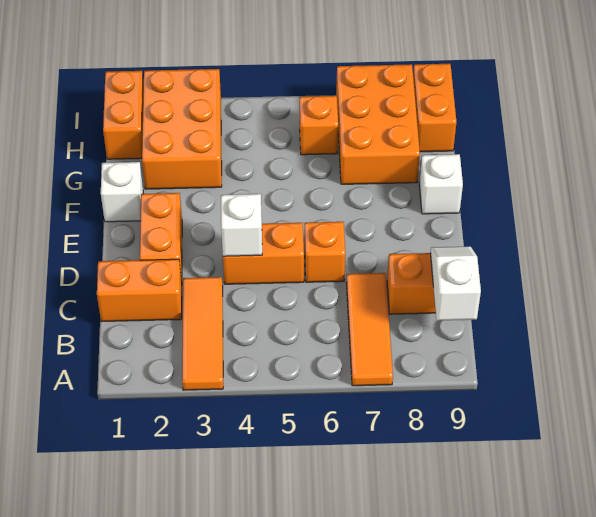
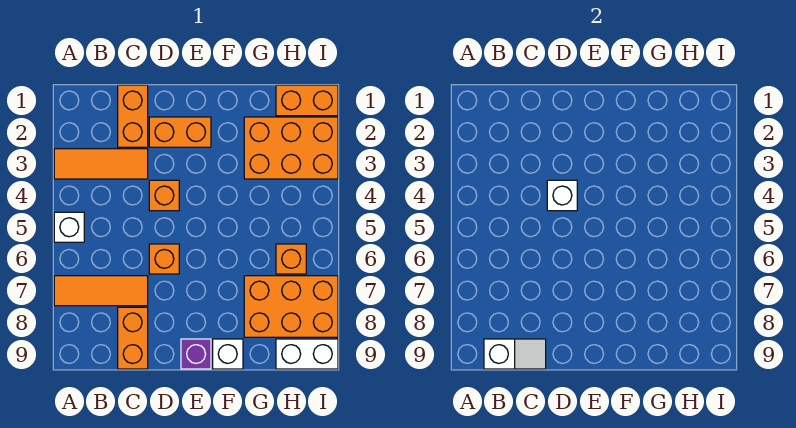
orange 1x2 brick [223,223,304,284] -> orange 1x1 brick [149,180,179,211]
none -> purple 1x1 brick [181,339,211,369]
white 1x1 brick [101,162,143,222] -> white 1x1 brick moved to [54,212,84,242]
orange 1x2 brick [413,64,457,152] -> white 1x2 brick [276,339,338,369]

